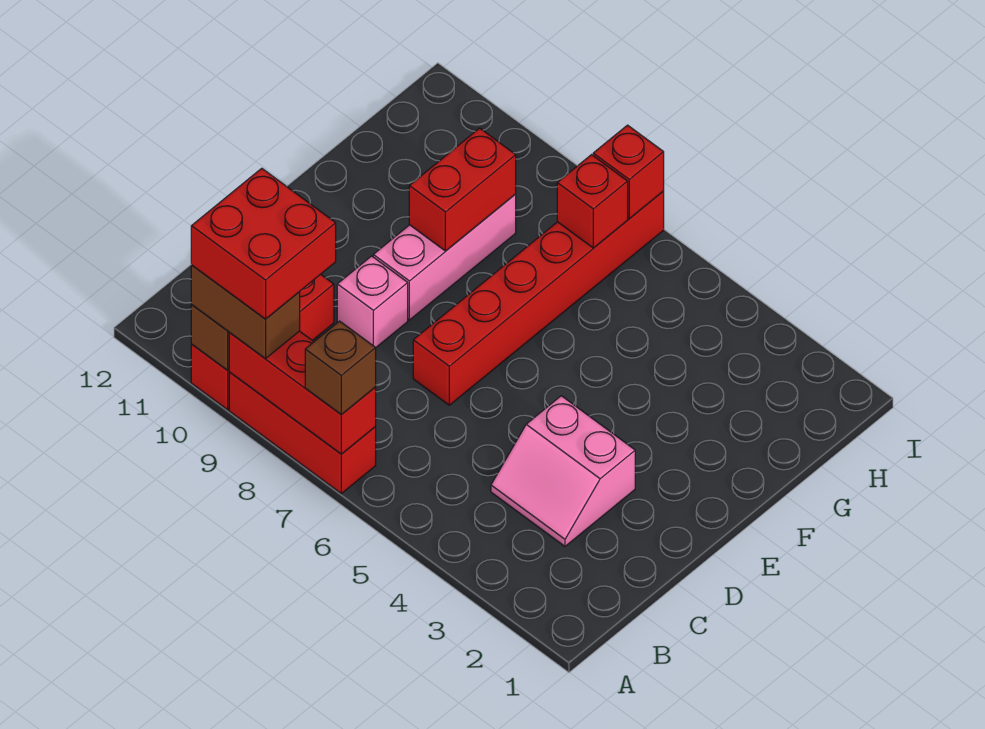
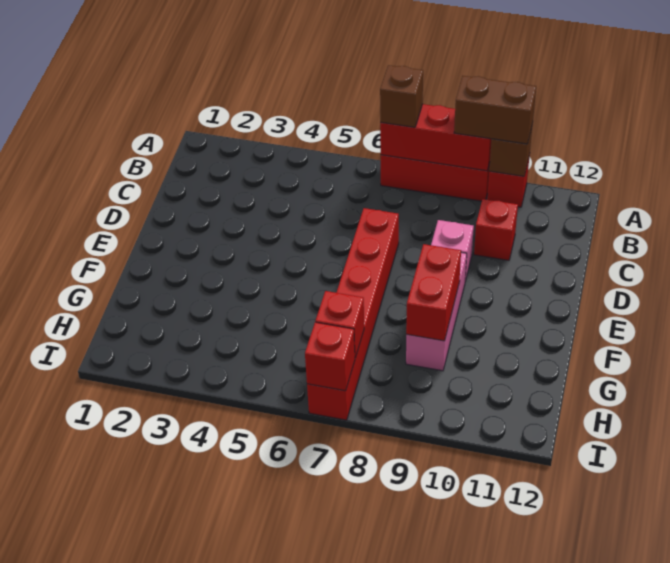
red 2x2 brick [191,168,336,319] -> none
pink 2x2 slope [491,396,635,546] -> none

